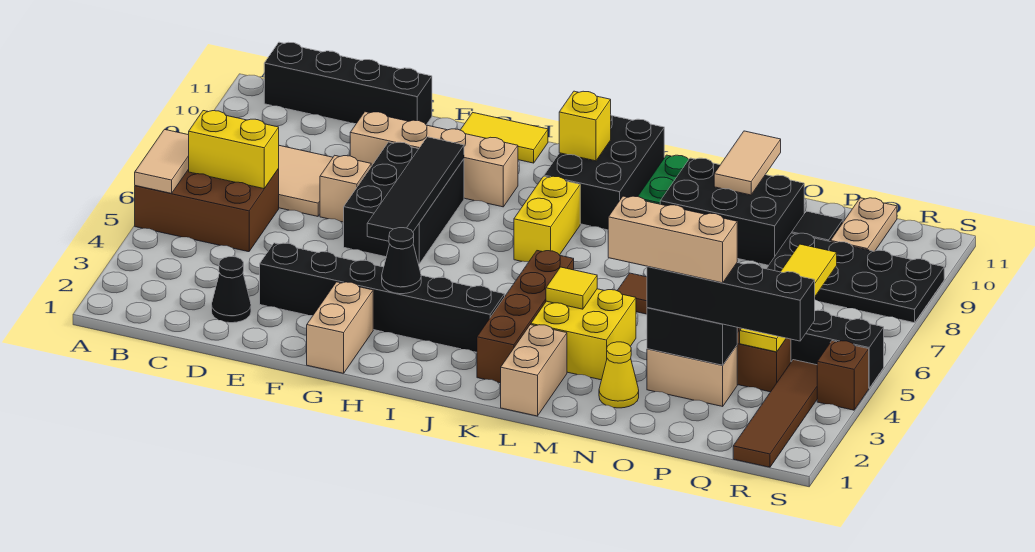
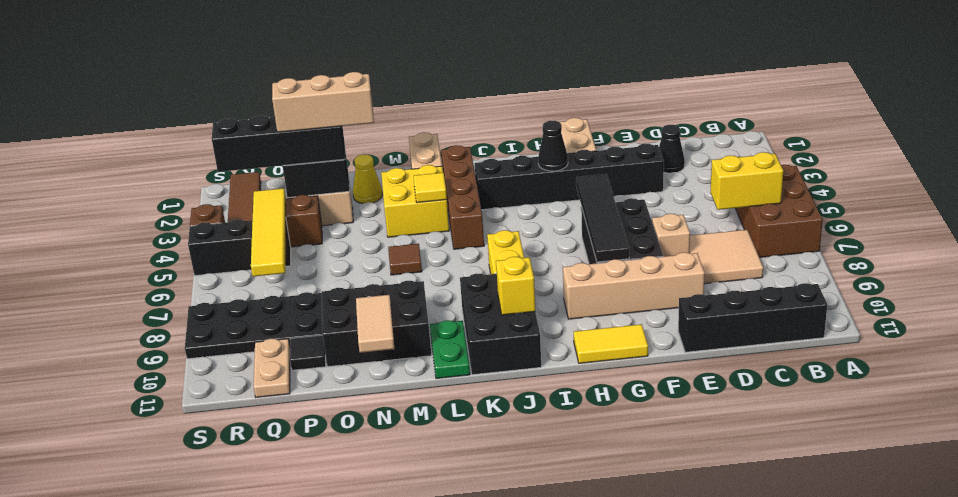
brown 2x3 brick [135,169,279,252] -> brown 2x3 brick turned to [735,165,823,257]
tan 1x2 tile [135,129,189,193] -> none

